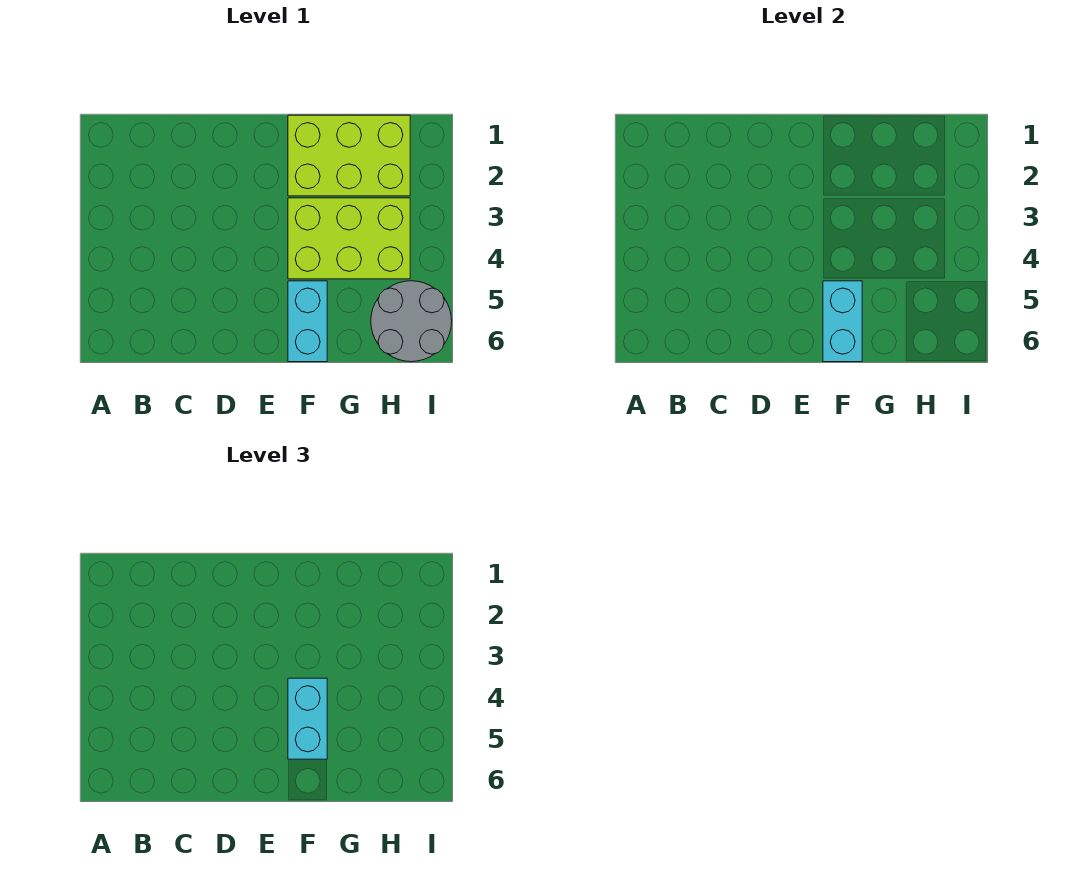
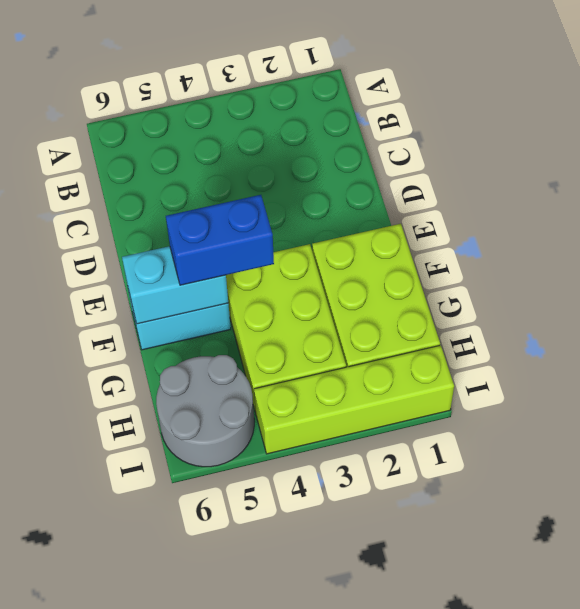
cyan 1x2 brick [288,678,327,759] -> blue 1x2 brick [166,195,274,285]
none -> lime 1x4 brick [254,345,454,454]

